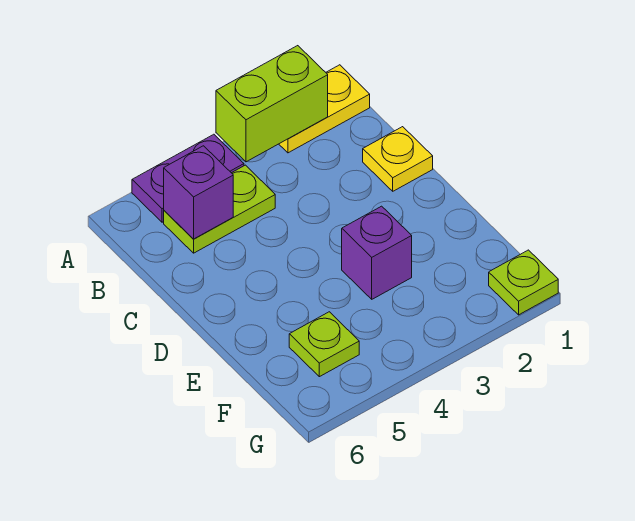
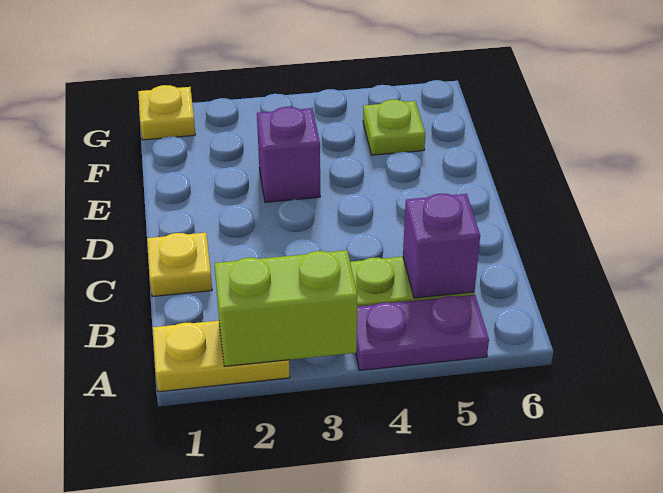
lime 1x1 plate [489,250,558,315] -> yellow 1x1 plate [138,85,195,140]

